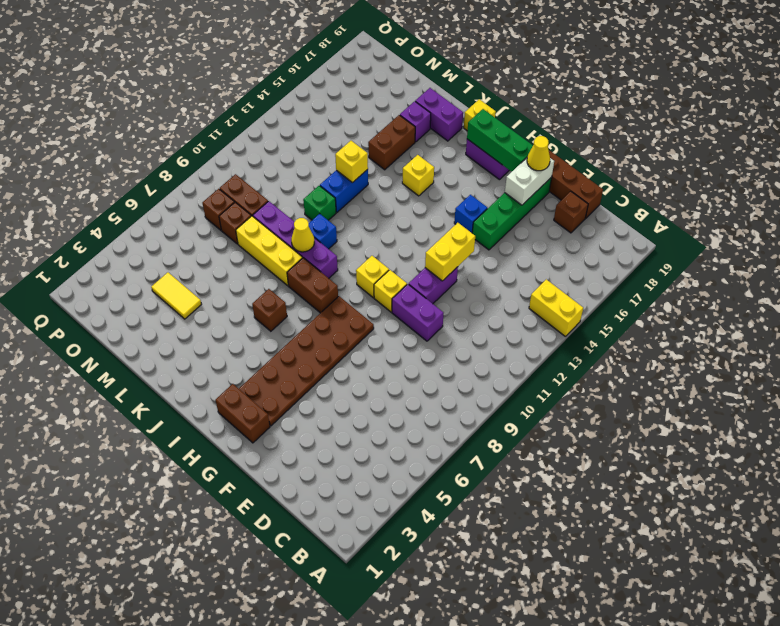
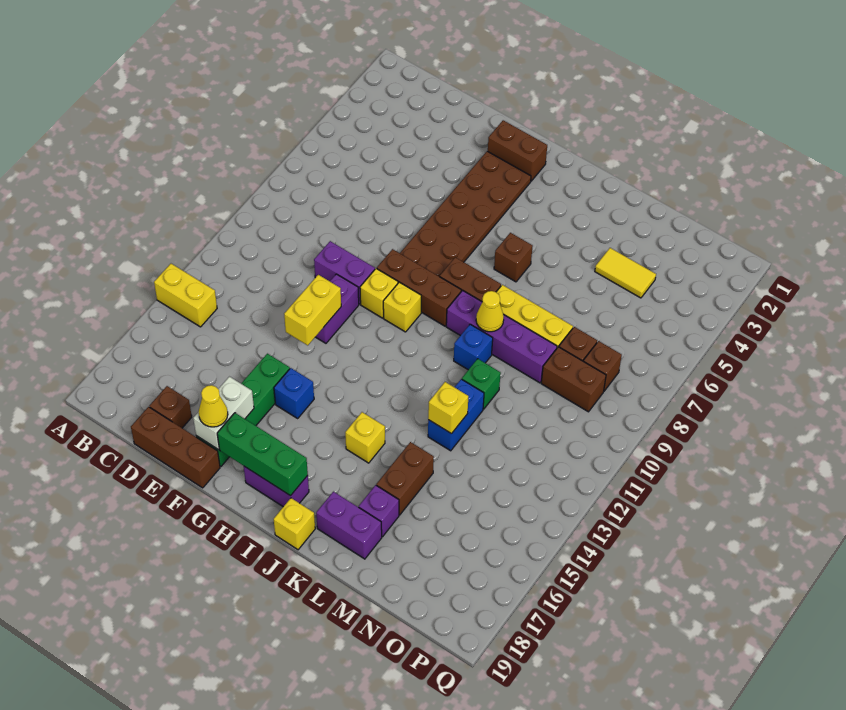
none -> brown 1x3 brick [377,249,461,326]

